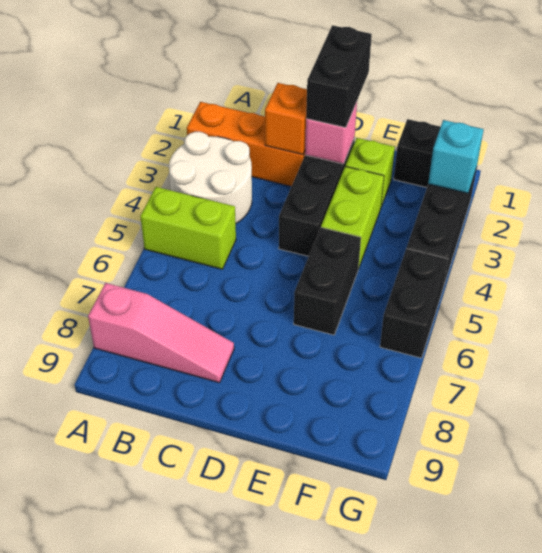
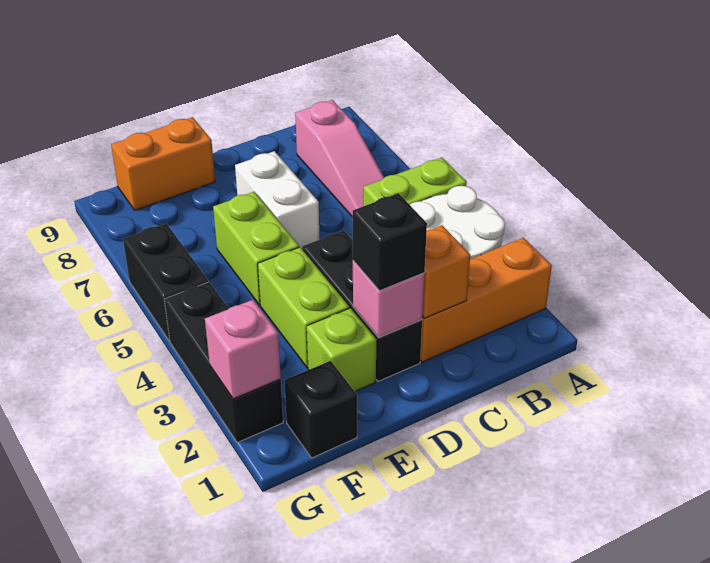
pink 1x3 slope [88,283,234,383] -> pink 1x3 slope turned to [295,100,384,217]
black 1x2 brick [306,25,372,128] -> black 1x1 brick [353,193,427,291]
none -> white 1x2 brick [235,151,320,249]
black 1x2 brick [294,228,361,335] -> lime 1x2 brick [213,192,299,305]
none -> orange 1x2 brick [111,117,215,210]
cyan 1x1 brick [428,120,484,193] -> pink 1x1 brick [205,300,281,399]

